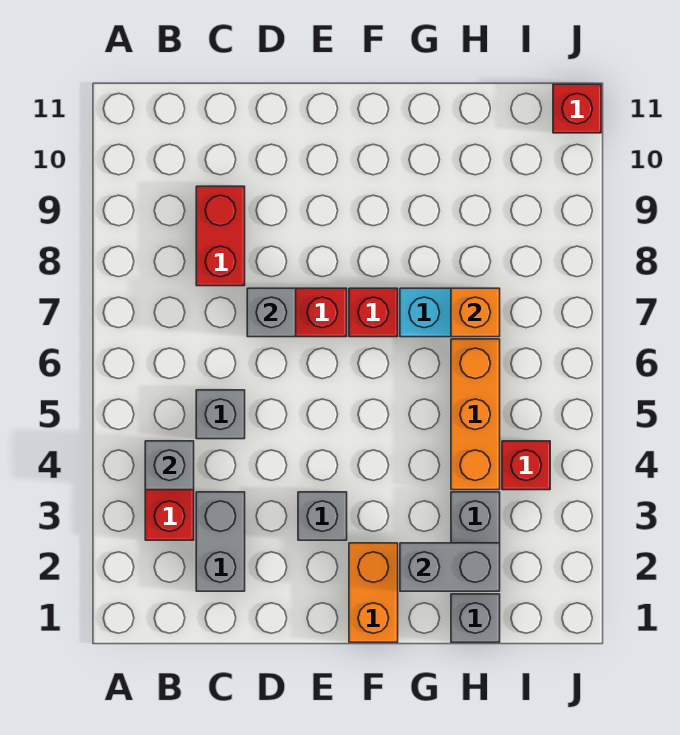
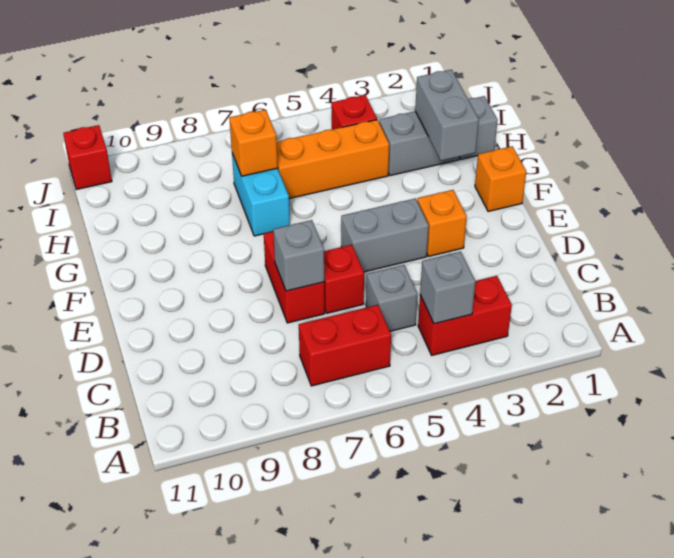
grey 1x2 brick [196,492,245,591] -> grey 1x2 brick moved to [341,198,429,272]
red 1x2 brick [196,186,245,286] -> red 1x2 brick moved to [299,305,391,386]
grey 1x1 brick [298,492,347,540] -> orange 1x1 brick [417,190,467,257]
orange 1x2 brick [349,543,398,642] -> orange 1x1 brick [475,146,526,212]
red 1x1 brick [349,288,398,337] -> red 1x1 brick moved to [324,245,364,313]

